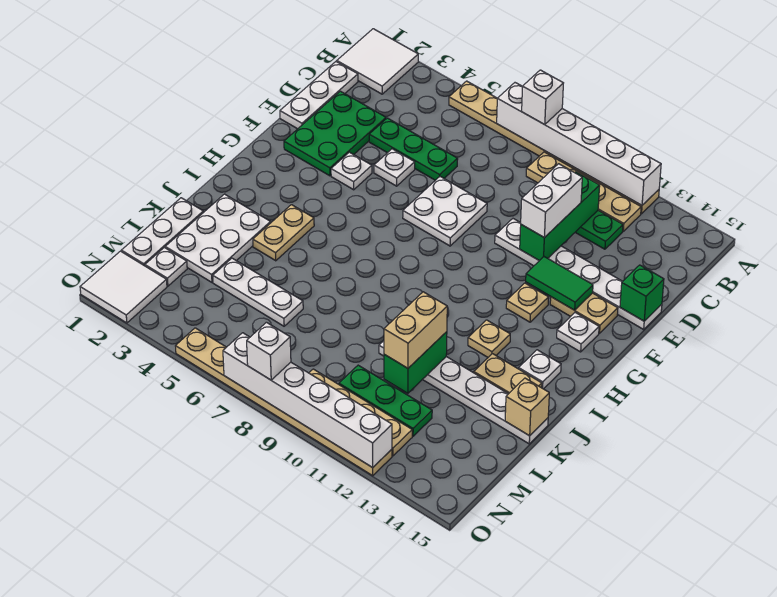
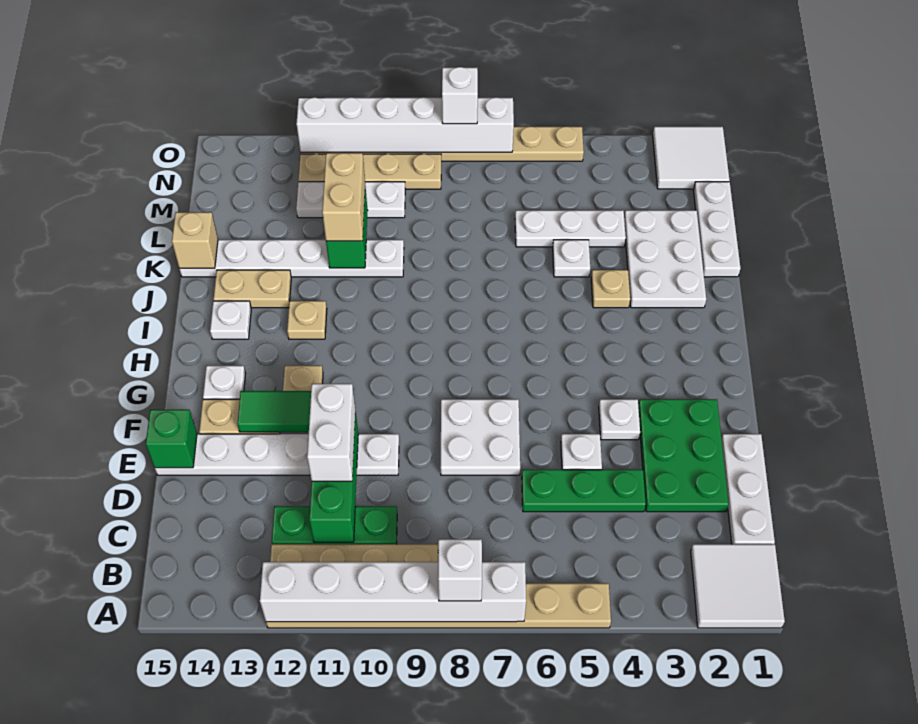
tan 1x2 plate [253,205,314,261] -> tan 1x1 plate [591,270,630,308]
white 1x1 plate [145,247,187,286] -> white 1x1 plate moved to [553,240,590,277]
green 1x3 plate [339,365,432,436] -> white 1x3 plate [296,182,405,218]

